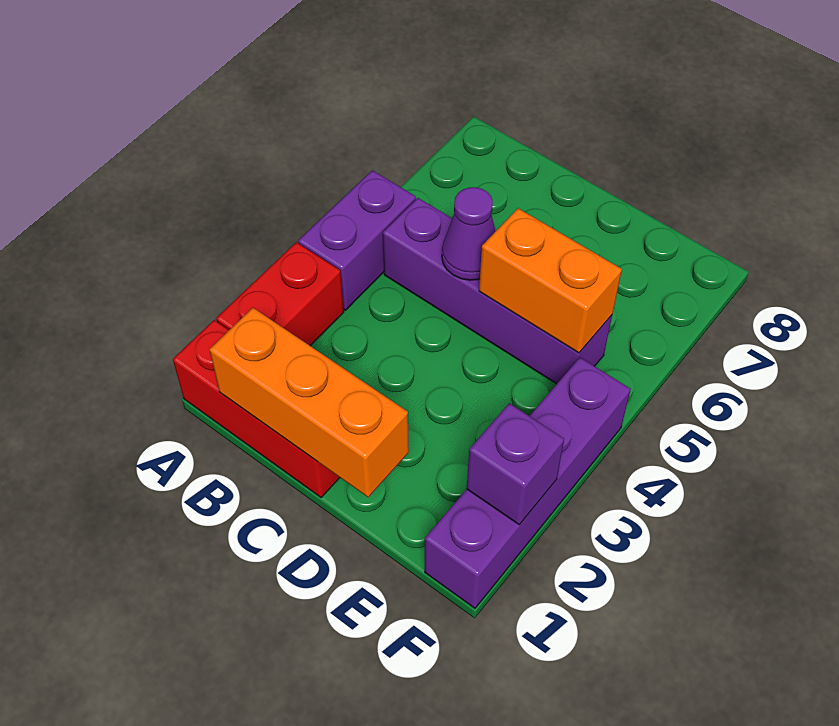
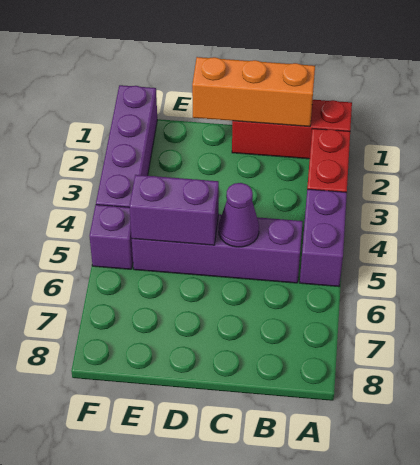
orange 1x2 brick [479,208,622,353] -> purple 1x2 brick [129,175,219,245]
purple 1x1 brick [467,403,564,525] -> purple 1x1 brick moved to [89,205,133,269]

